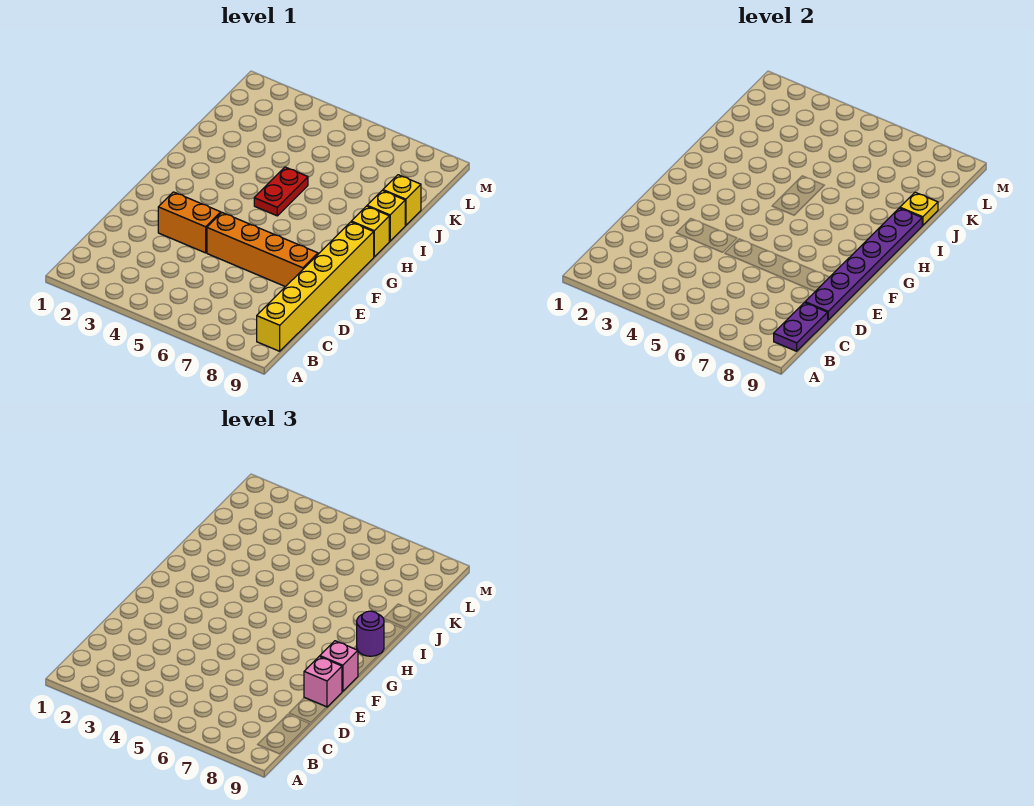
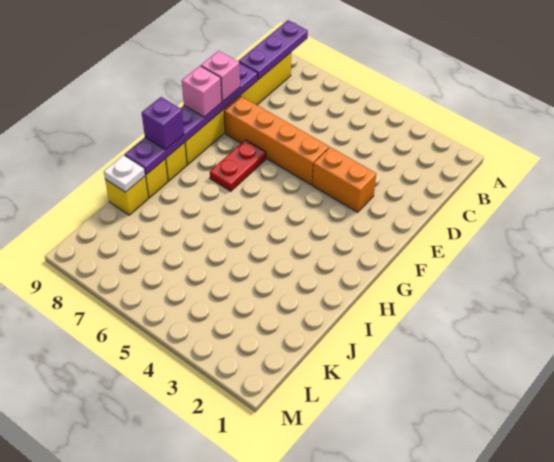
purple 1x2 plate [774,302,828,351] -> purple 1x3 plate [238,20,308,80]
red 1x2 plate [254,167,308,216] -> red 1x2 plate moved to [210,140,266,191]
purple 1x1 round brick [357,611,384,656] -> purple 1x1 brick [142,97,184,150]
yellow 1x1 plate [900,192,938,225] -> white 1x1 plate [104,155,145,192]

